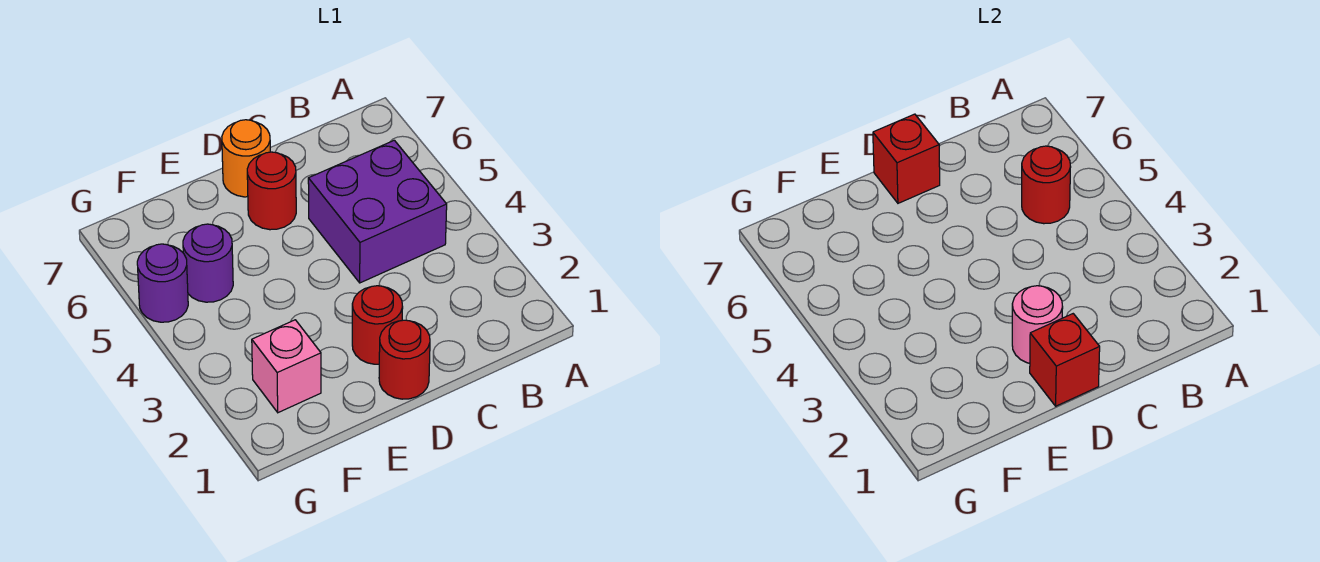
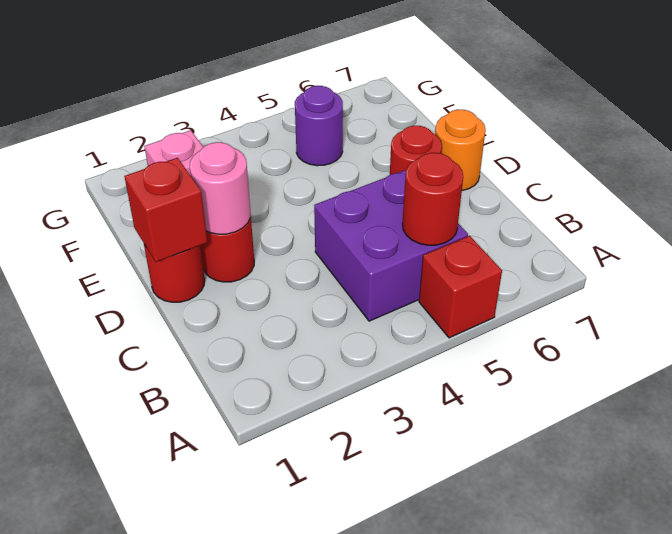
red 1x1 brick [873,114,940,203] -> red 1x1 brick moved to [419,236,502,338]
purple 1x1 round brick [137,244,188,322] -> none

